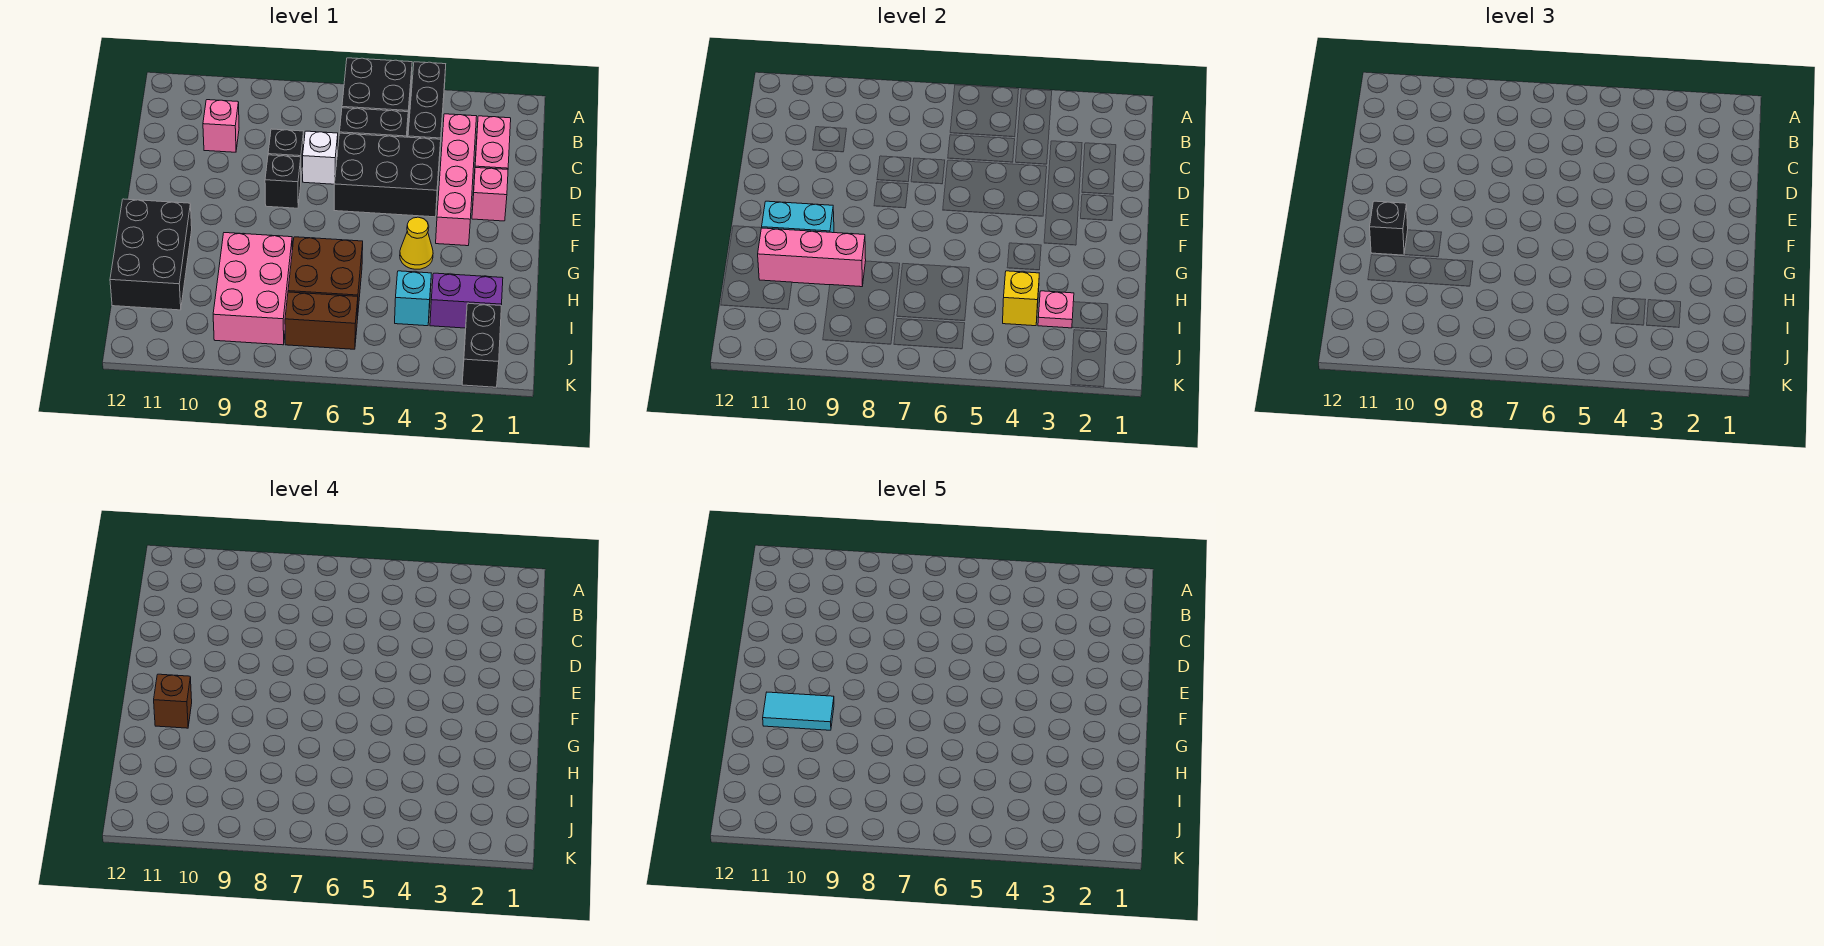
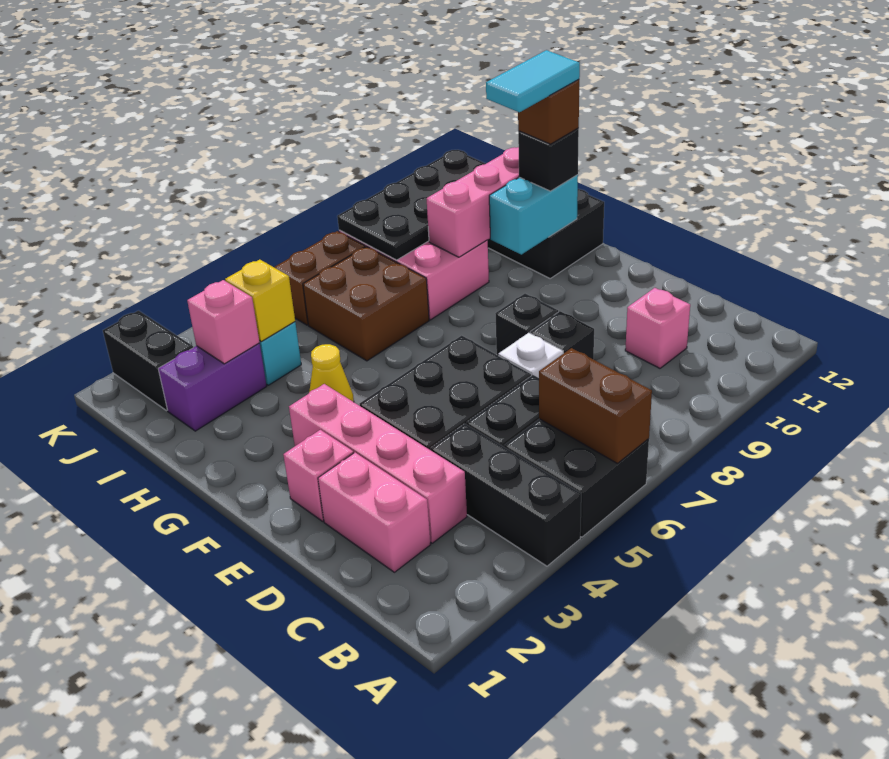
none -> brown 1x2 brick [539,348,652,463]
pink 1x1 plate [1038,291,1074,328] -> pink 1x1 brick [187,280,260,364]
none -> black 2x4 plate [337,150,486,260]

